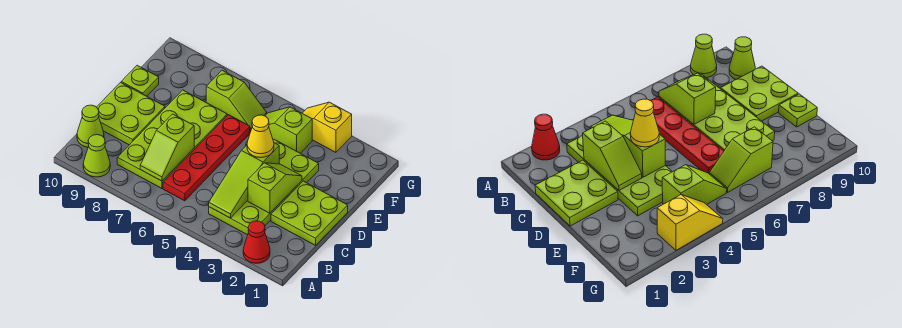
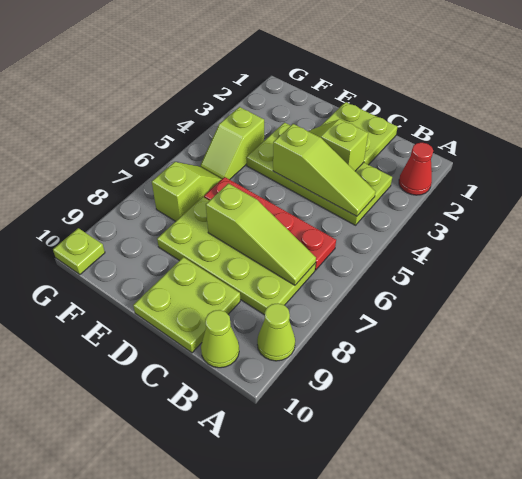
lime 1x2 slope [140,114,194,181] -> lime 1x3 slope [206,183,316,285]
yellow 1x1 cone [247,115,274,158] -> none
lime 1x1 plate [121,65,159,96] -> lime 1x1 plate moved to [53,228,105,275]
yellow 1x2 slope [302,102,352,152] -> none

